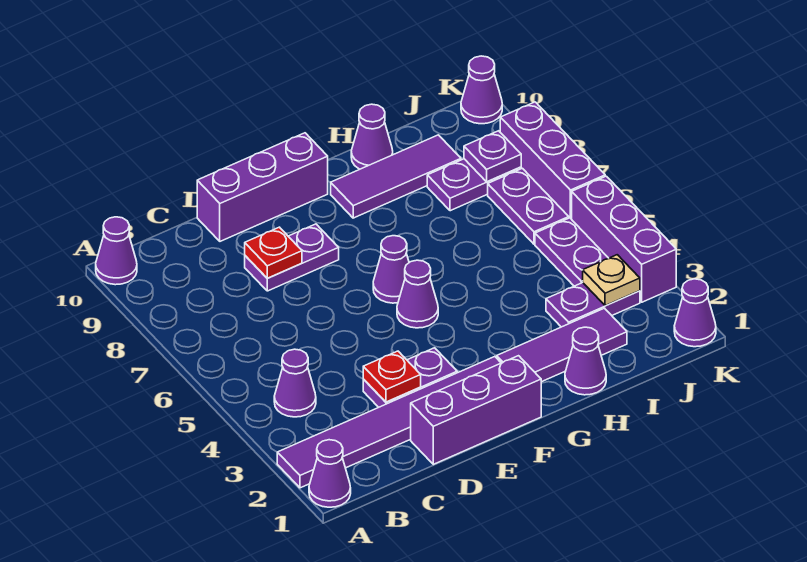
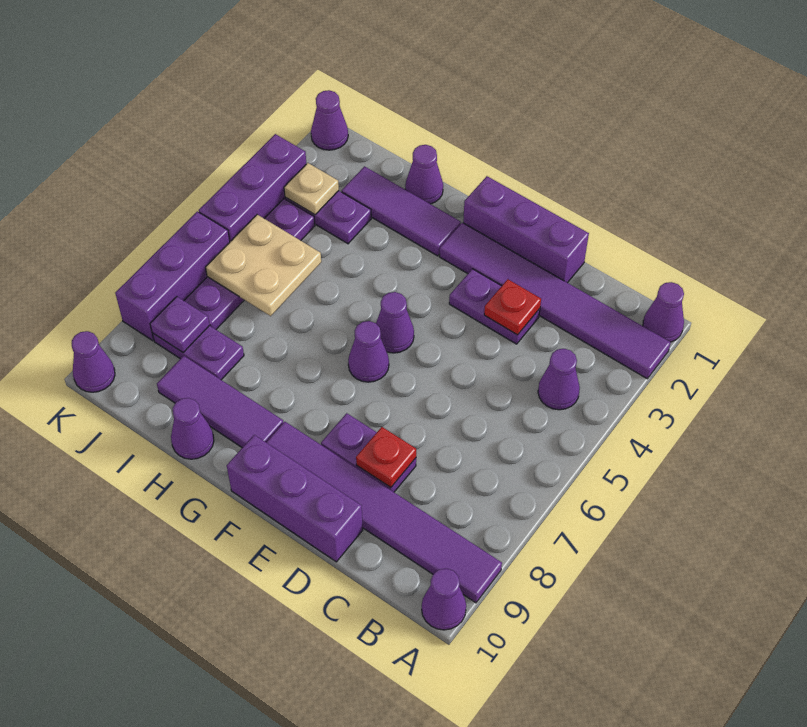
none -> purple 1x6 tile [266,422,502,603]
none -> tan 2x2 plate [206,215,321,316]

